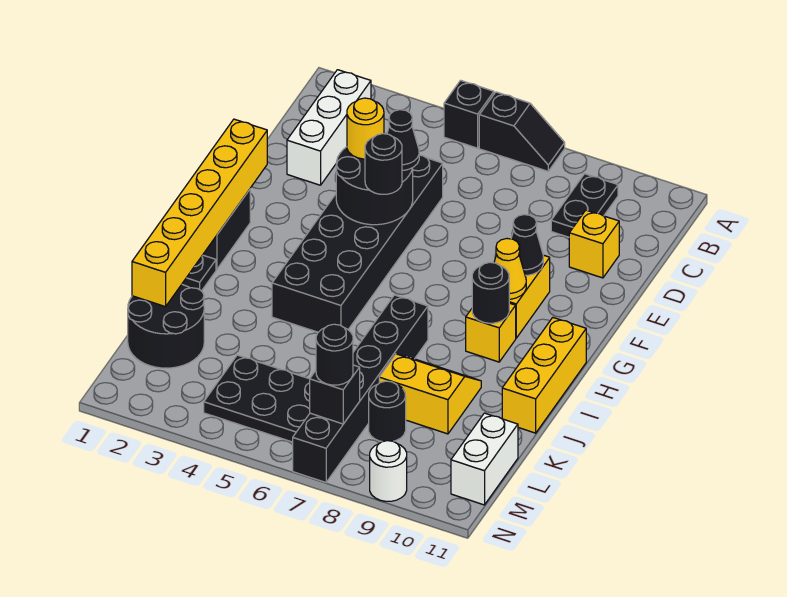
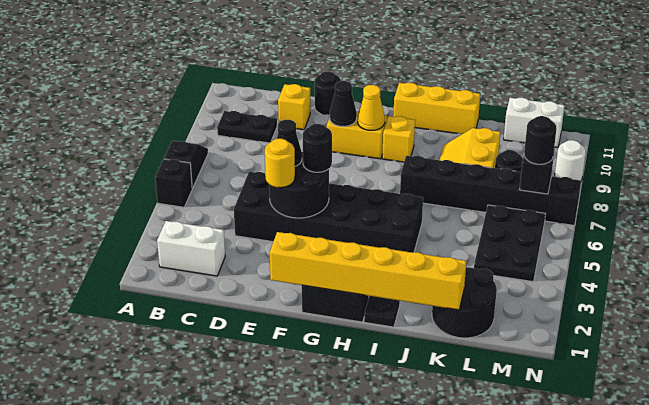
white 1x3 brick [287,70,371,185] -> white 1x2 brick [157,221,225,276]
black 1x1 round brick [472,262,509,323] -> black 1x1 round brick moved to [315,71,341,115]

